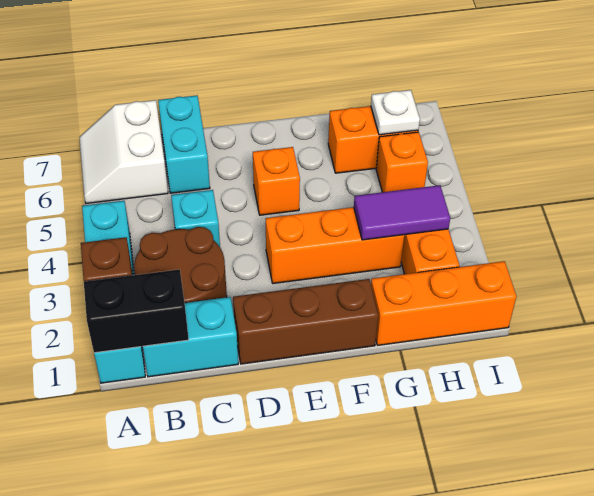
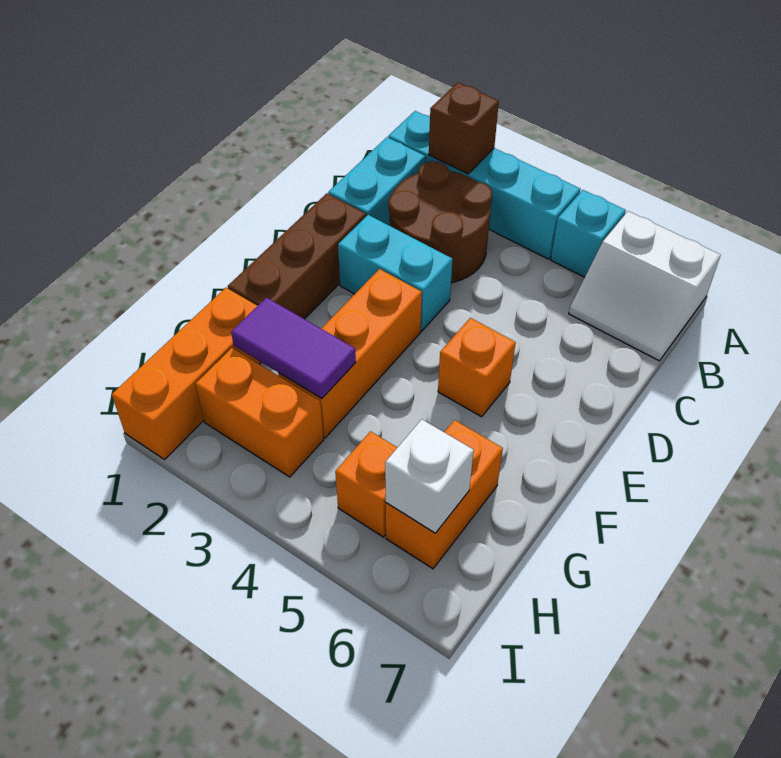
black 1x2 brick [84,269,189,353] -> none
white 2x2 slope [80,100,168,203] -> white 2x2 slope turned to [569,211,720,361]
cyan 1x1 brick [171,190,220,247] -> cyan 1x1 brick moved to [551,190,626,277]
cyan 1x2 brick [158,95,210,193] -> cyan 1x2 brick moved to [338,215,453,331]
purple 1x2 tile [354,185,450,240] -> purple 1x2 tile turned to [231,298,356,399]
white 1x1 plate [371,90,420,135] -> white 1x1 brick [385,420,474,533]

